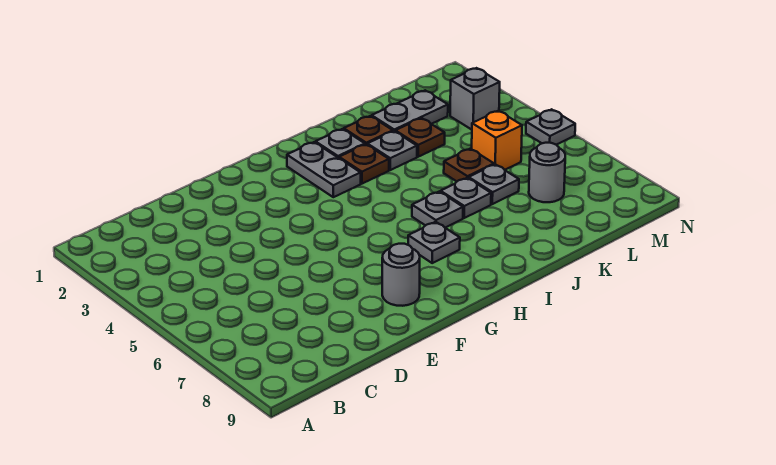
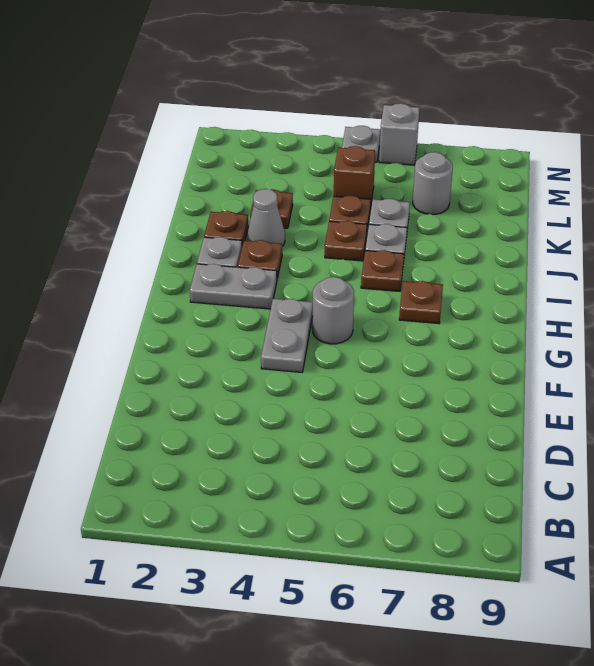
grey 1x1 round brick [382,244,420,306] -> grey 1x1 round brick moved to [312,277,354,344]
grey 1x1 plate [408,222,460,263] -> brown 1x1 plate [399,281,443,324]
grey 1x1 plate [412,192,463,228] -> brown 1x1 plate [361,250,404,291]
grey 1x1 plate [367,131,417,170] -> grey 1x1 cone [247,189,285,246]
none -> brown 1x1 plate [325,221,367,261]
grey 1x2 plate [372,90,448,131] -> grey 1x2 plate moved to [261,299,313,372]
orange 1x1 brick [472,111,522,170] -> brown 1x1 brick [334,146,375,208]
grey 1x1 brick [450,68,500,130] -> grey 1x1 brick moved to [379,103,420,165]

